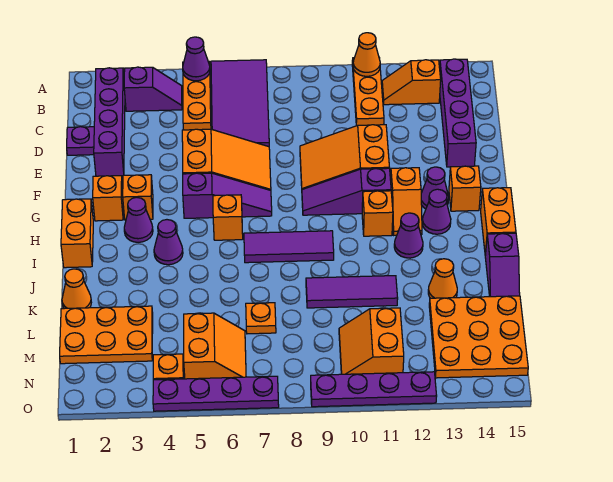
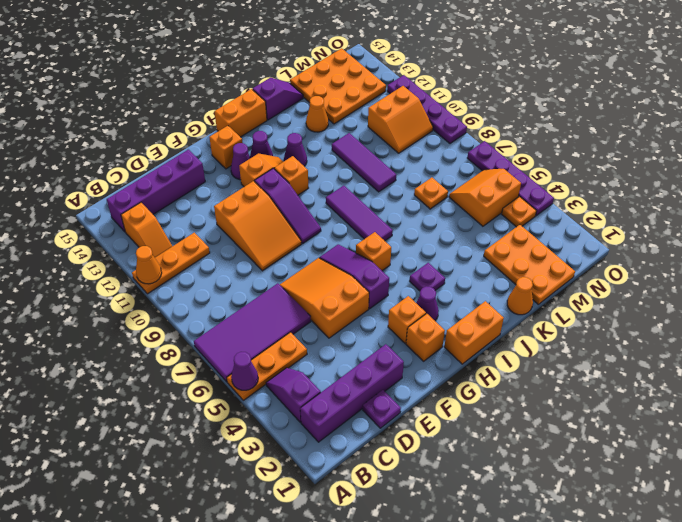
purple 1x1 cone [154,220,183,265] -> purple 1x1 plate [410,263,445,291]

